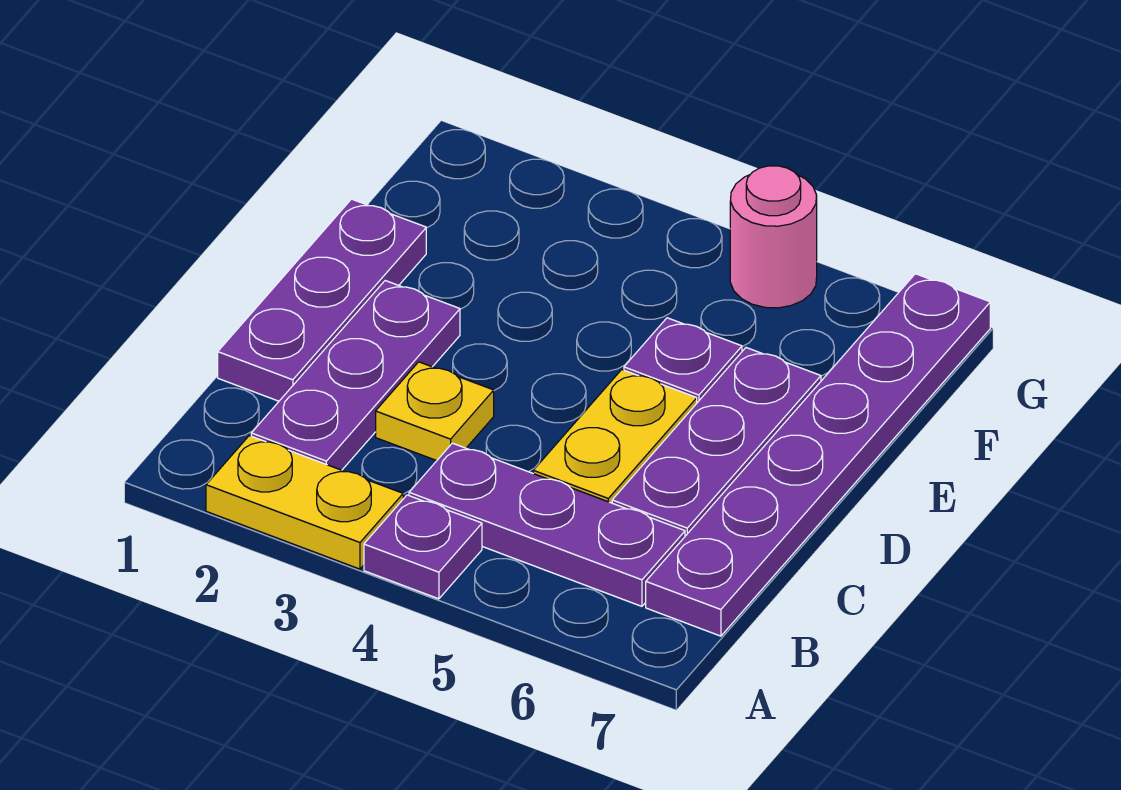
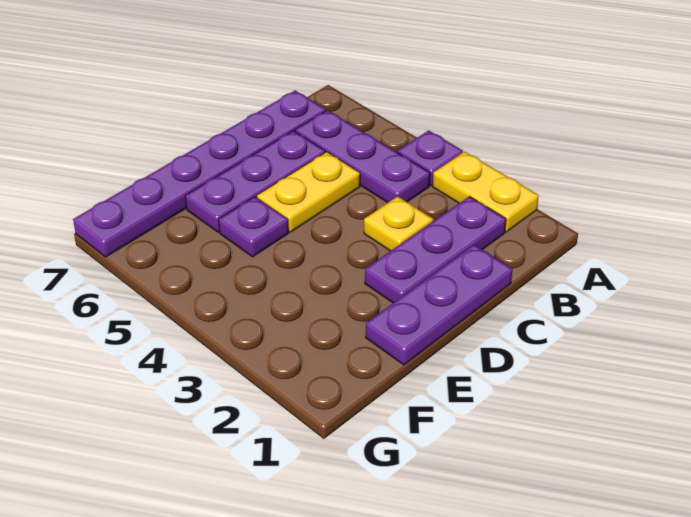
pink 1x1 round brick [730,166,817,308] -> none

